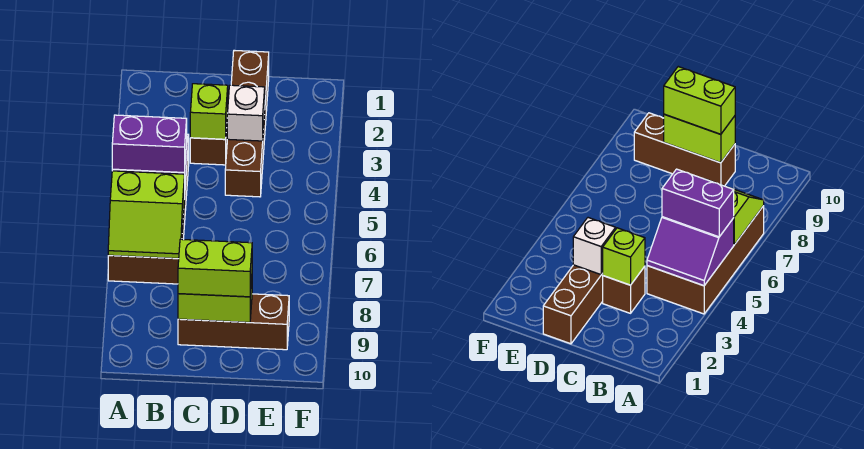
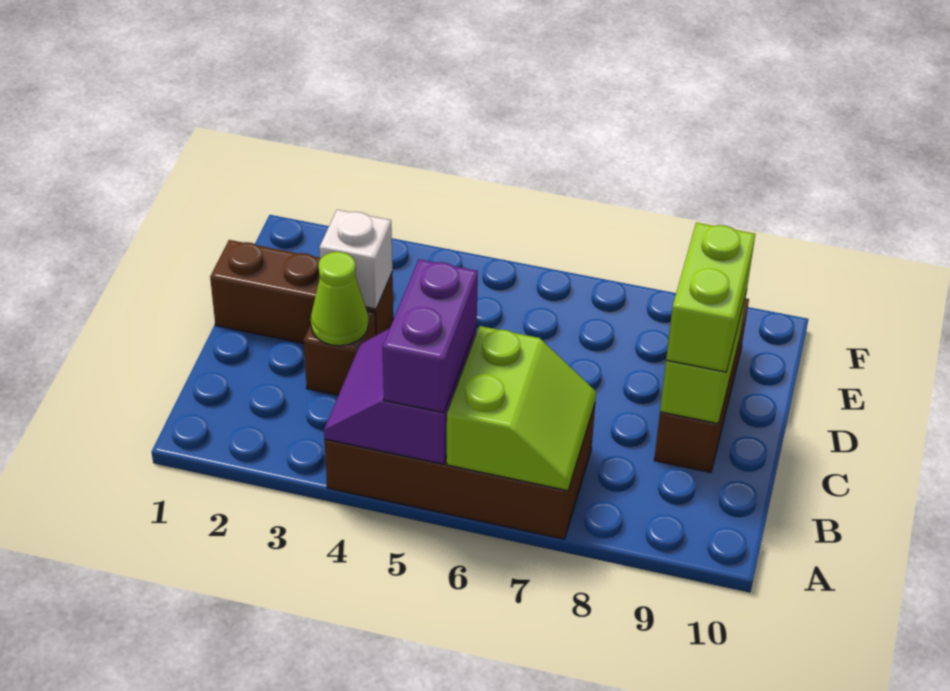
lime 1x1 brick [190,84,228,139] -> lime 1x1 cone [311,252,368,346]
brown 1x4 brick [225,50,269,197] -> brown 1x3 brick [210,240,393,343]

